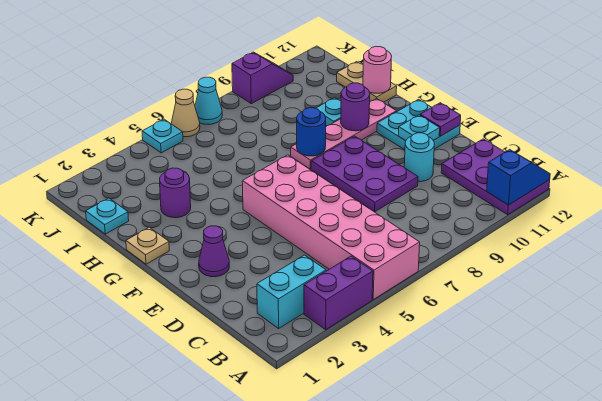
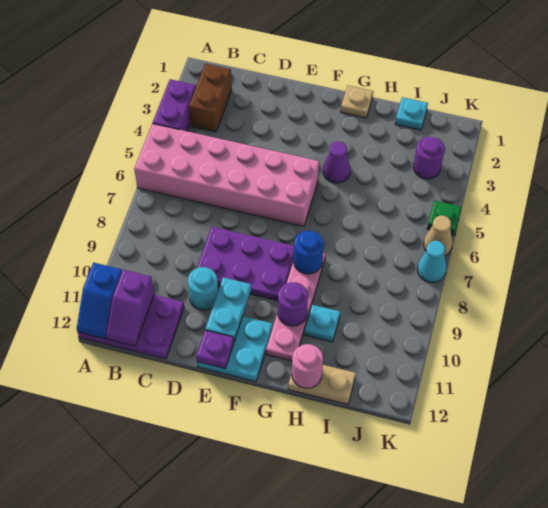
cyan 1x2 brick [257,255,326,328] -> brown 1x2 brick [189,64,232,132]
purple 1x1 cone [199,226,229,277] -> purple 1x1 cone moved to [323,142,351,183]
cyan 1x1 plate [398,115,440,141] -> cyan 1x2 plate [205,277,251,341]
purple 1x1 round brick [160,168,191,218] -> purple 1x1 round brick moved to [413,137,444,179]
cyan 1x1 plate [142,119,183,153] -> green 1x1 plate [427,200,461,235]
purple 1x2 slope [232,52,293,104] -> purple 1x2 slope moved to [106,270,154,346]

